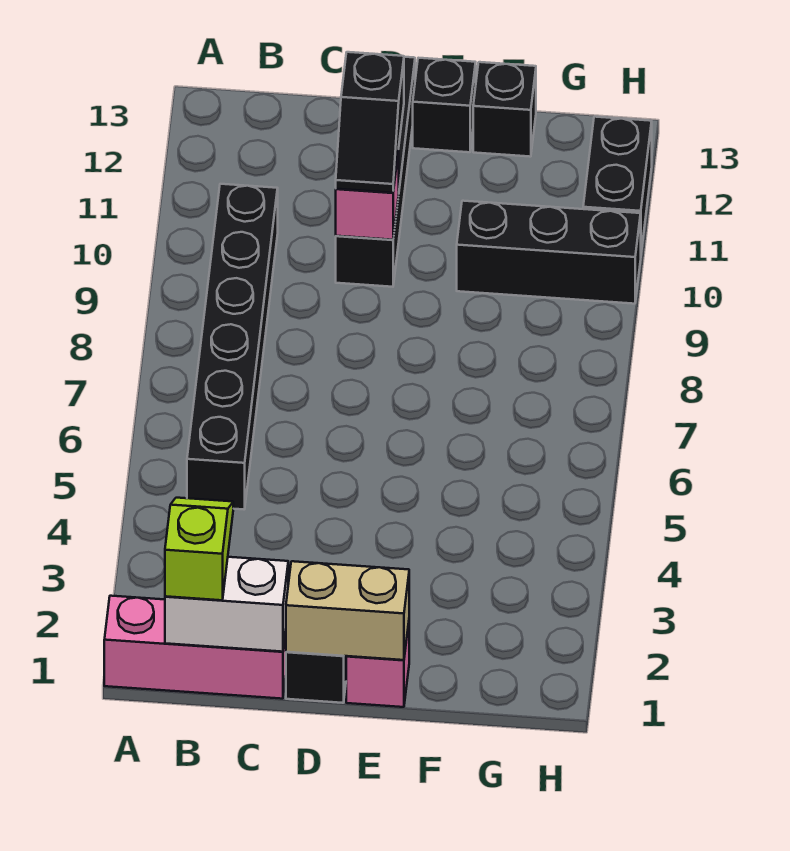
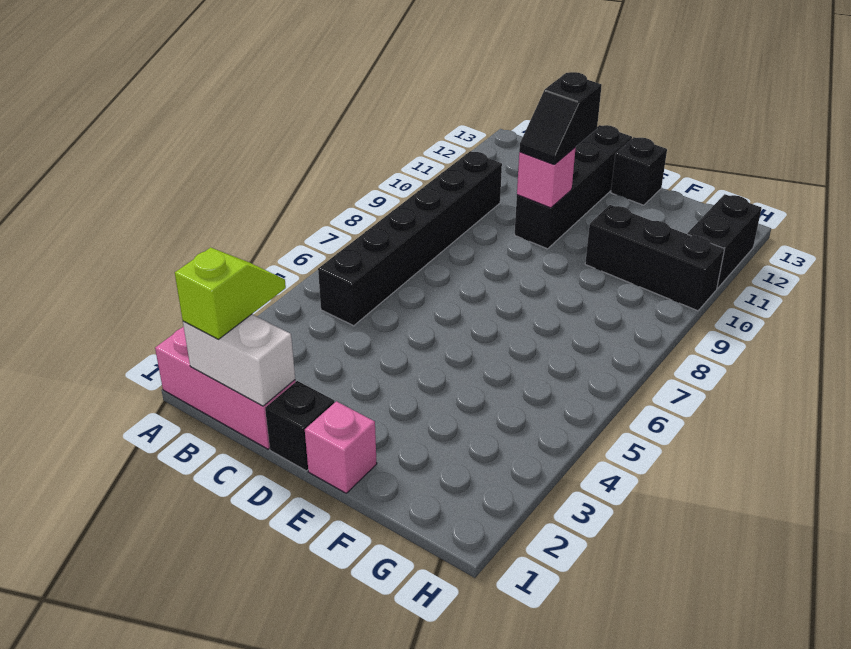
tan 1x2 brick [286,561,409,660] -> none
black 1x1 brick [473,62,536,157] -> none

